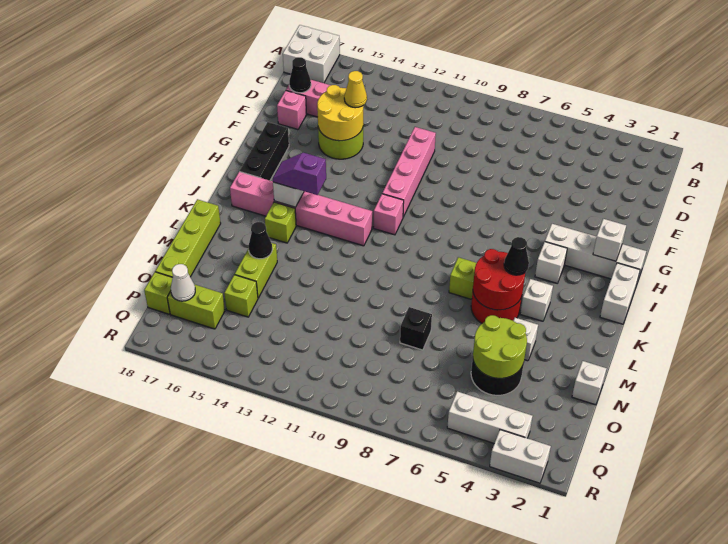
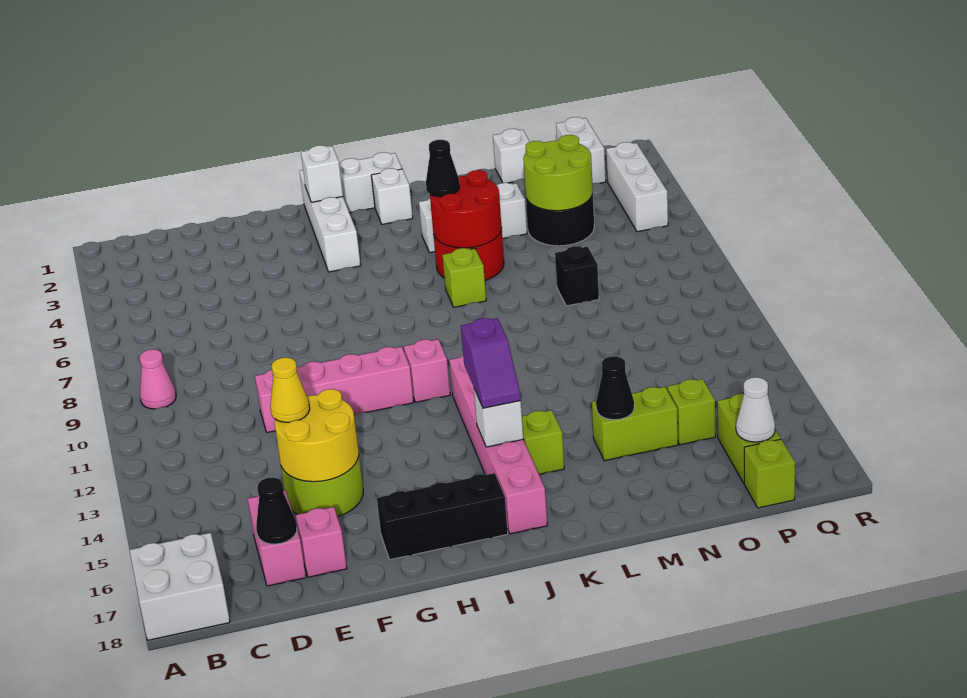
none -> pink 1x1 cone [140,349,176,409]
white 1x1 brick [535,242,567,283] -> white 1x1 brick moved to [371,168,413,224]
lime 1x4 brick [155,199,221,277] -> none
white 1x2 brick [490,430,551,483] -> white 1x2 brick moved to [556,117,606,183]

